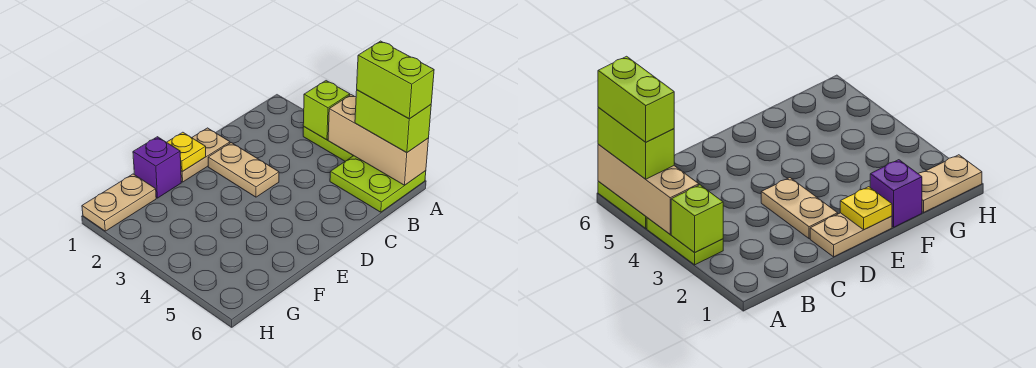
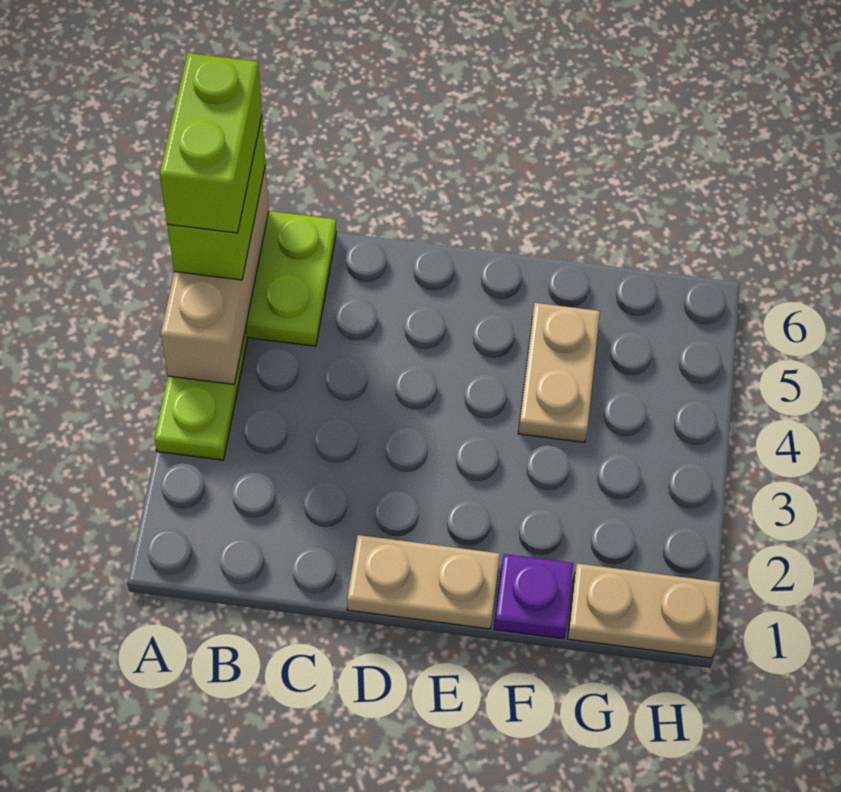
lime 1x1 brick [303,81,350,140] -> none
tan 1x2 plate [208,143,279,197] -> tan 1x2 plate moved to [518,303,600,442]
yellow 1x1 plate [167,132,206,171] -> none
purple 1x1 brick [133,137,181,198] -> purple 1x1 plate [494,554,573,639]

